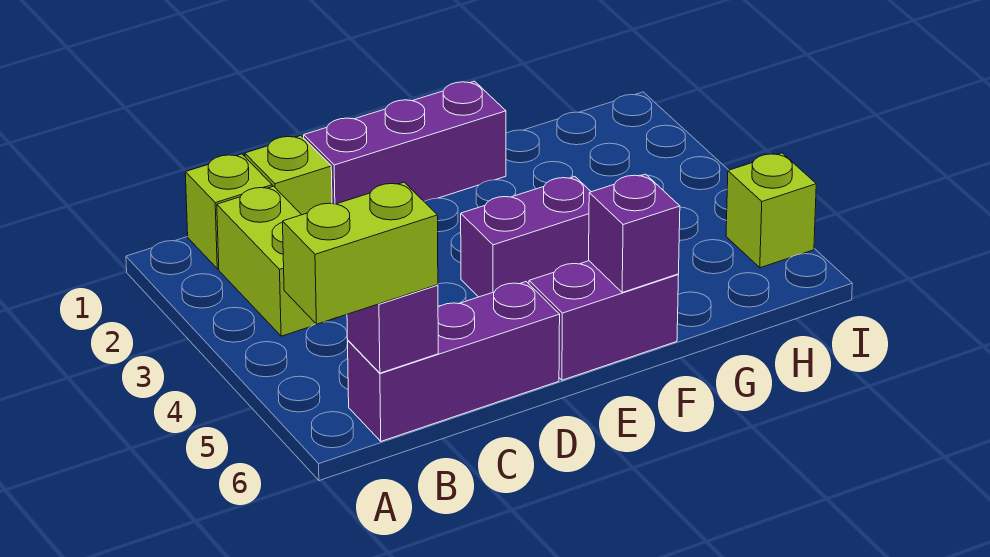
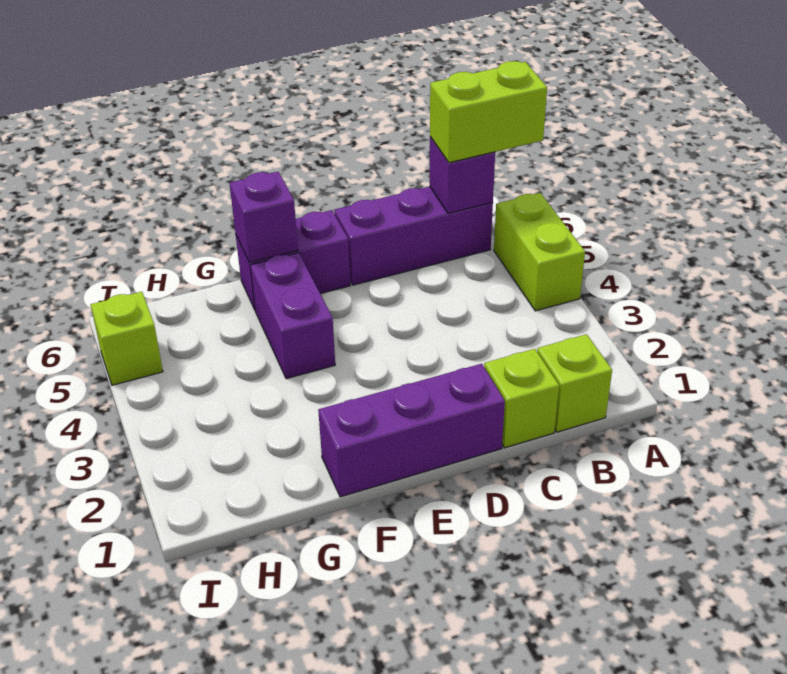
lime 1x2 brick [217,186,338,336] -> lime 1x2 brick moved to [494,193,585,311]
purple 1x2 brick [461,177,591,297] -> purple 1x2 brick turned to [250,253,335,379]

